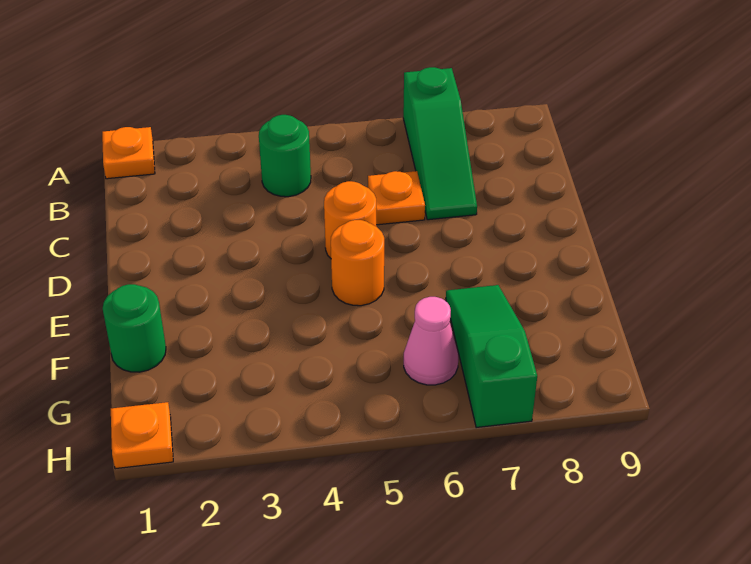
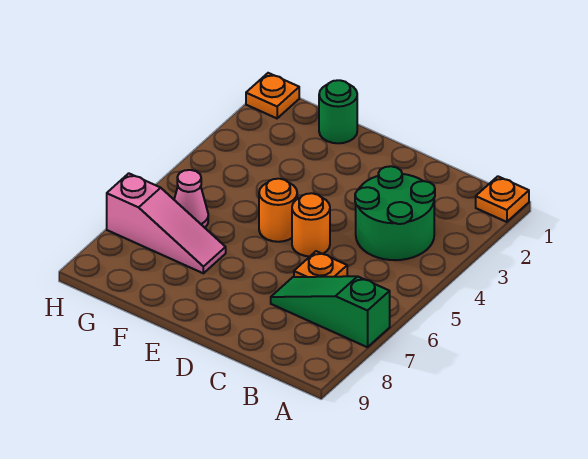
green 1x1 round brick [259,115,311,197] -> green 2x2 round brick [355,166,435,260]
green 1x3 slope [446,285,537,428] -> pink 1x3 slope [107,173,226,273]

